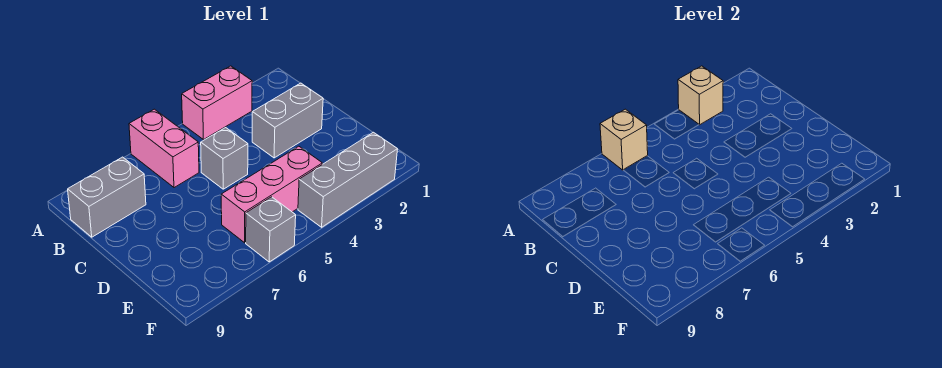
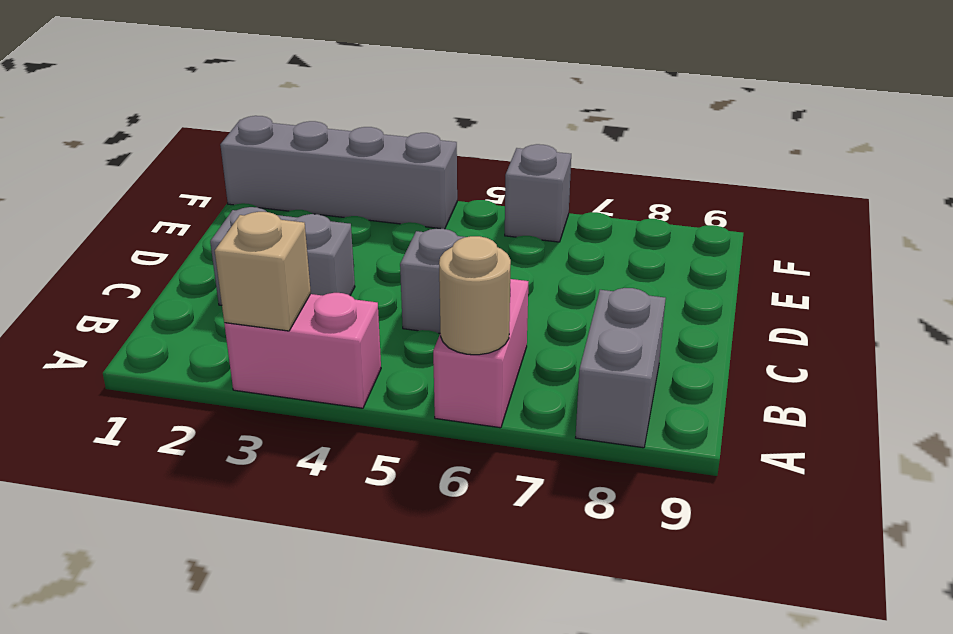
tan 1x1 brick [600,109,648,170] -> tan 1x1 round brick [439,236,511,355]
grey 1x2 brick [68,157,146,237] -> grey 1x2 brick turned to [576,288,666,448]
pink 1x3 brick [221,146,322,243] -> none
grey 1x3 brick [298,132,398,227] -> grey 1x4 brick [220,116,457,229]

